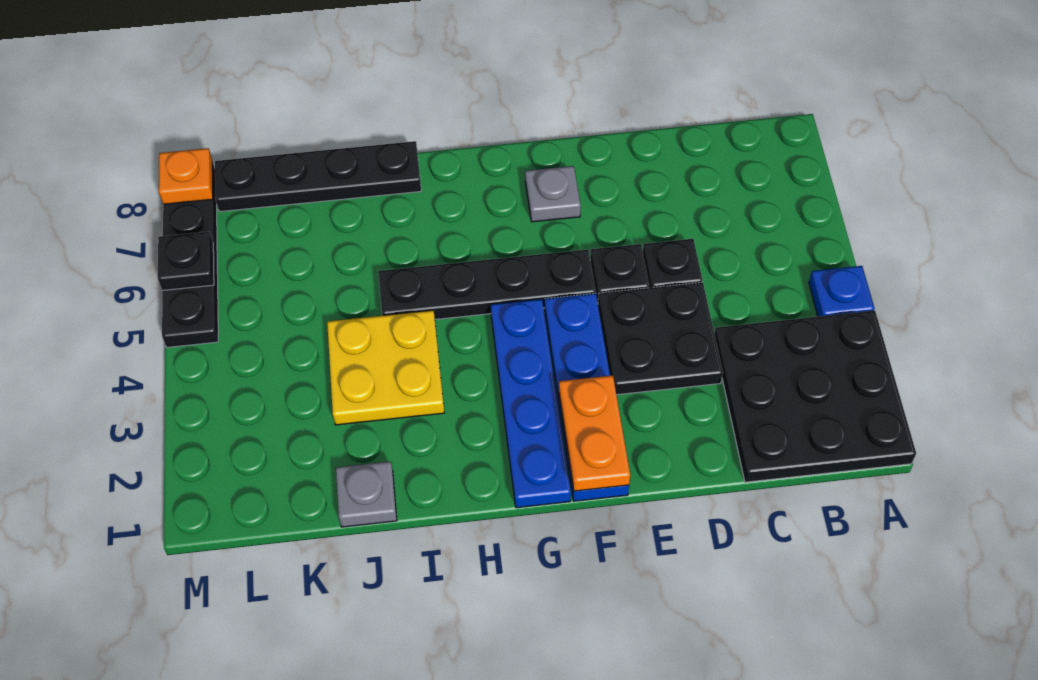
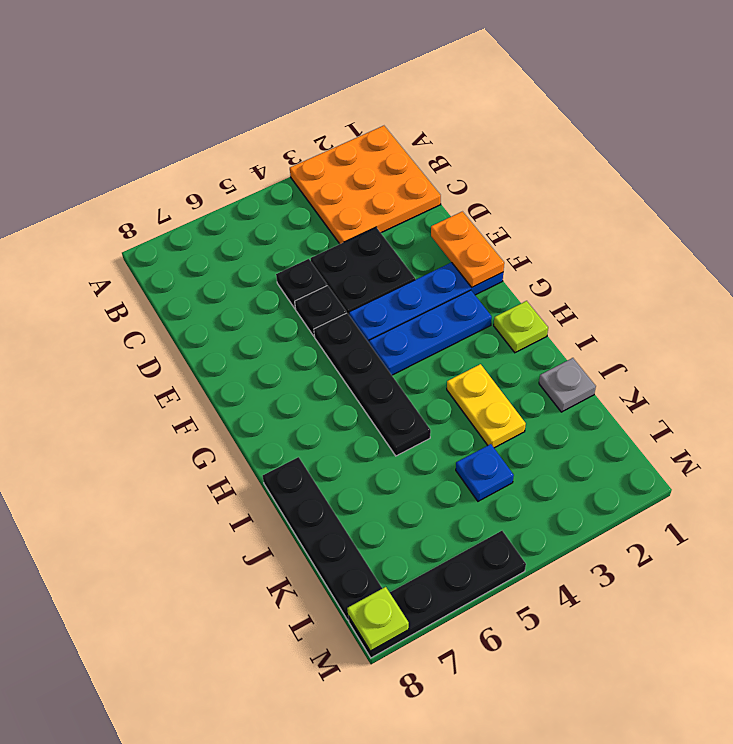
black 3x3 plate [714,311,916,482] -> orange 3x3 plate [290,126,441,244]
blue 1x1 plate [809,266,874,317] -> blue 1x1 plate moved to [456,444,514,501]
orange 1x2 plate [559,375,630,491] -> orange 1x2 plate turned to [431,212,504,287]
grey 1x1 plate [525,166,581,222] -> none
blue 1x4 plate [491,299,571,508] -> blue 1x3 plate [369,290,492,375]
none -> lime 1x1 plate [494,301,548,353]
yellow 2x2 plate [327,310,444,425] -> yellow 1x2 plate [447,364,526,448]
black 1x1 plate [158,232,214,290] -> none
orange 1x1 plate [159,148,213,204] -> lime 1x1 plate [347,587,409,651]

